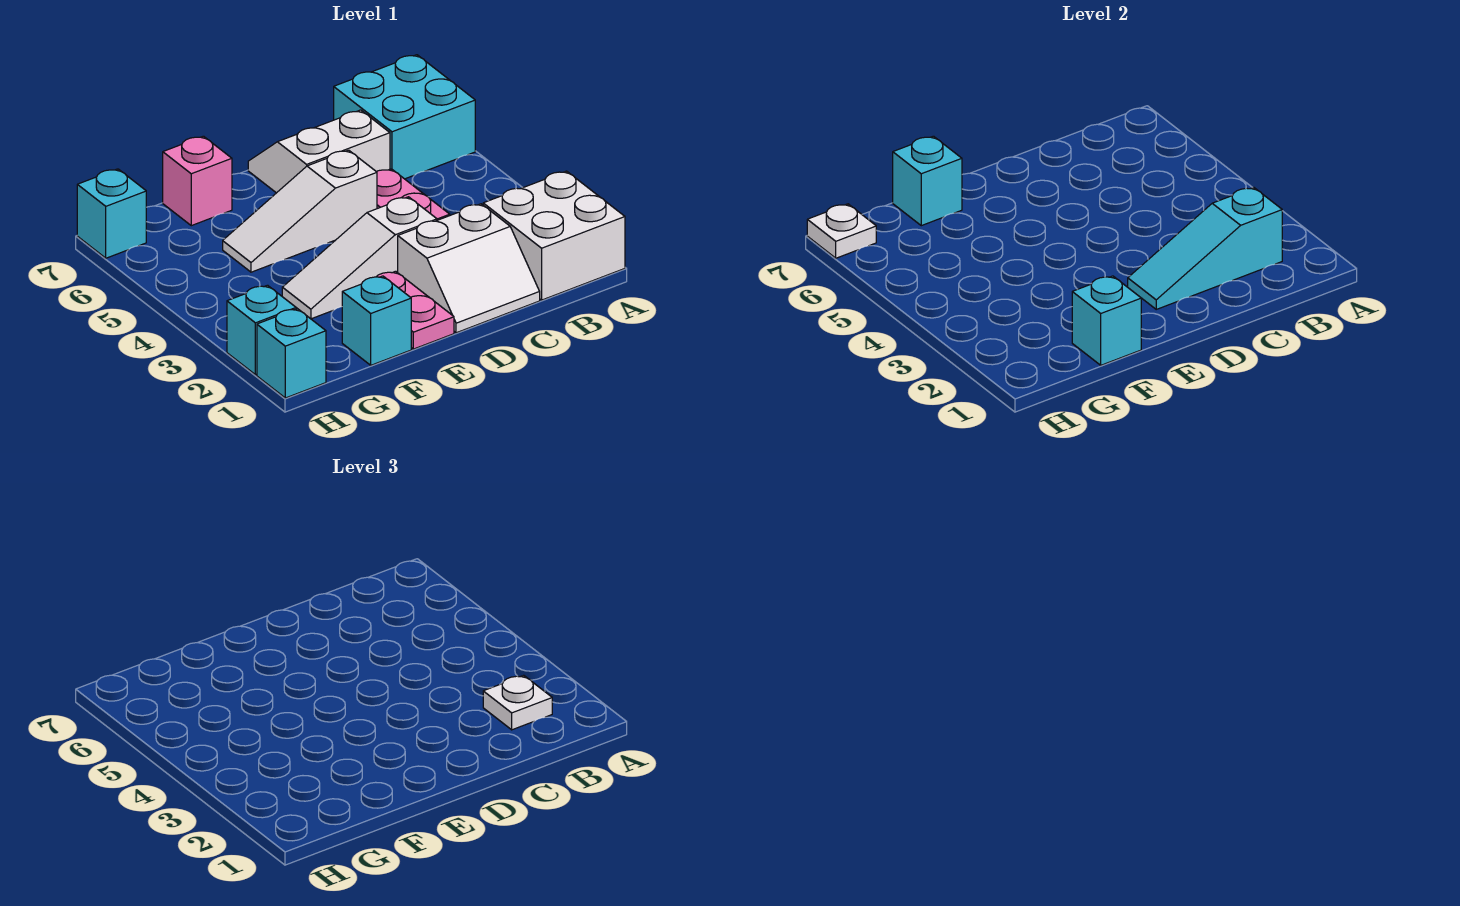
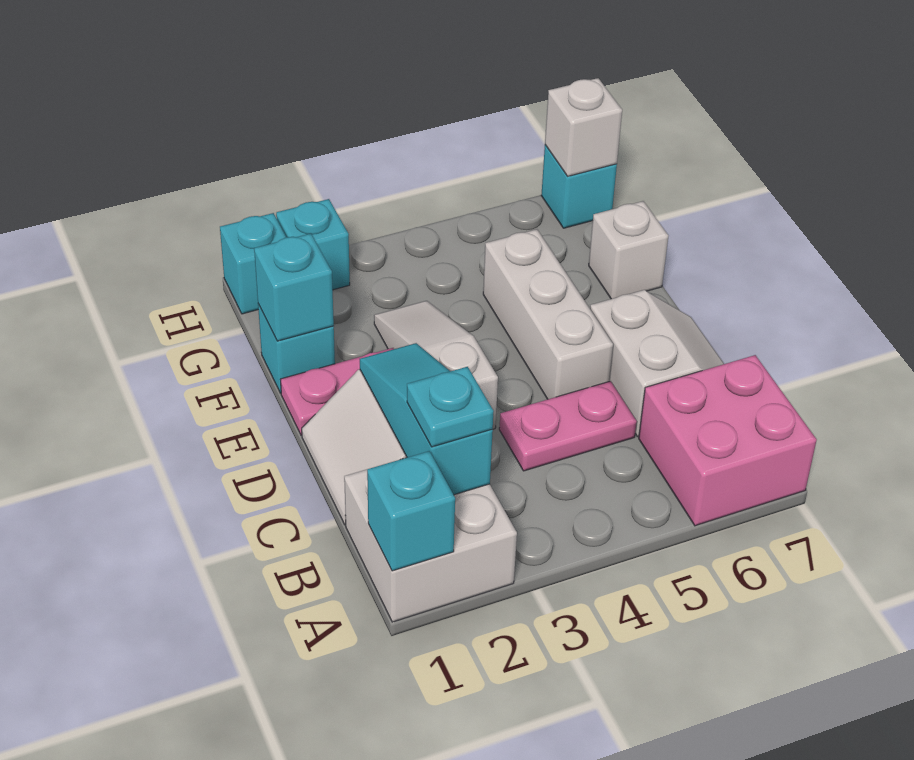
cyan 2x2 brick [334,55,475,179] -> pink 2x2 brick [639,355,817,526]
white 1x1 plate [483,675,552,730] -> cyan 1x1 plate [407,367,494,447]
white 1x3 slope [223,150,377,272] -> white 1x3 brick [483,229,613,399]
pink 1x1 brick [163,136,232,226] -> white 1x1 brick [589,201,668,299]
cyan 1x1 brick [893,136,962,226] -> cyan 1x1 brick moved to [367,451,455,571]
white 1x1 plate [807,204,876,258] -> white 1x1 brick [545,78,622,176]

